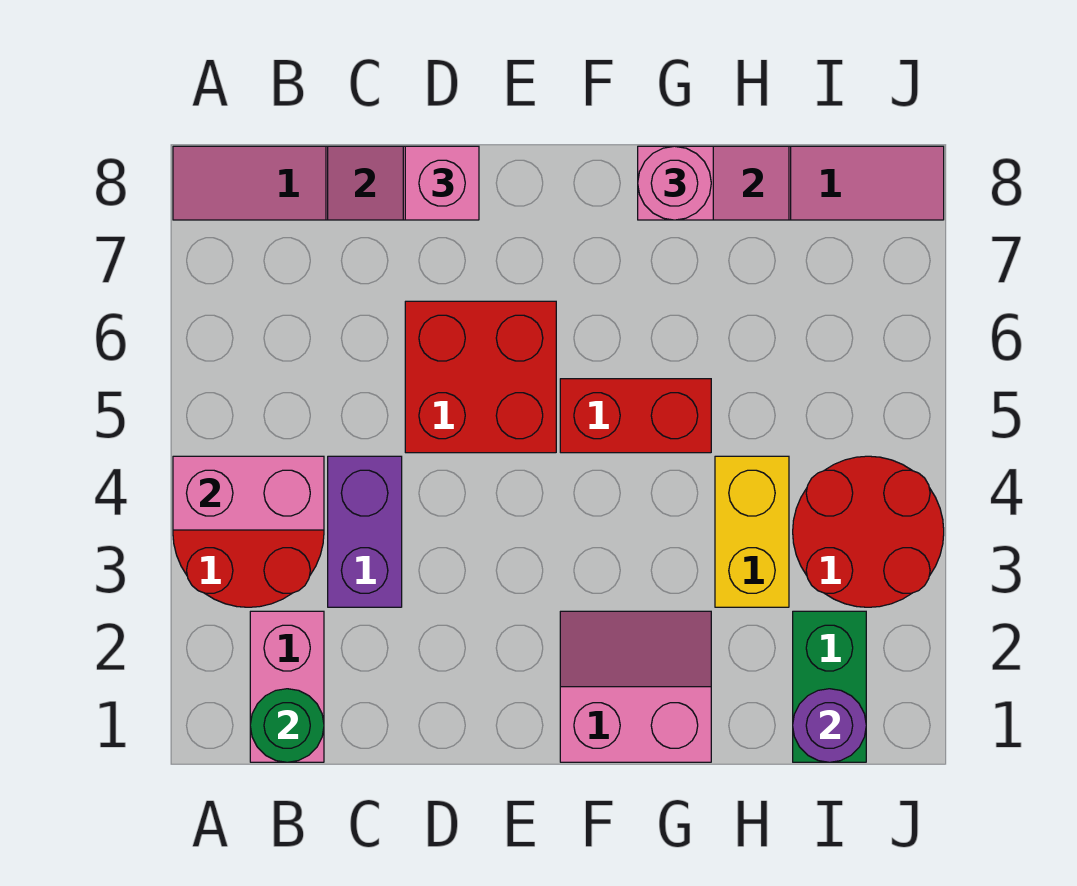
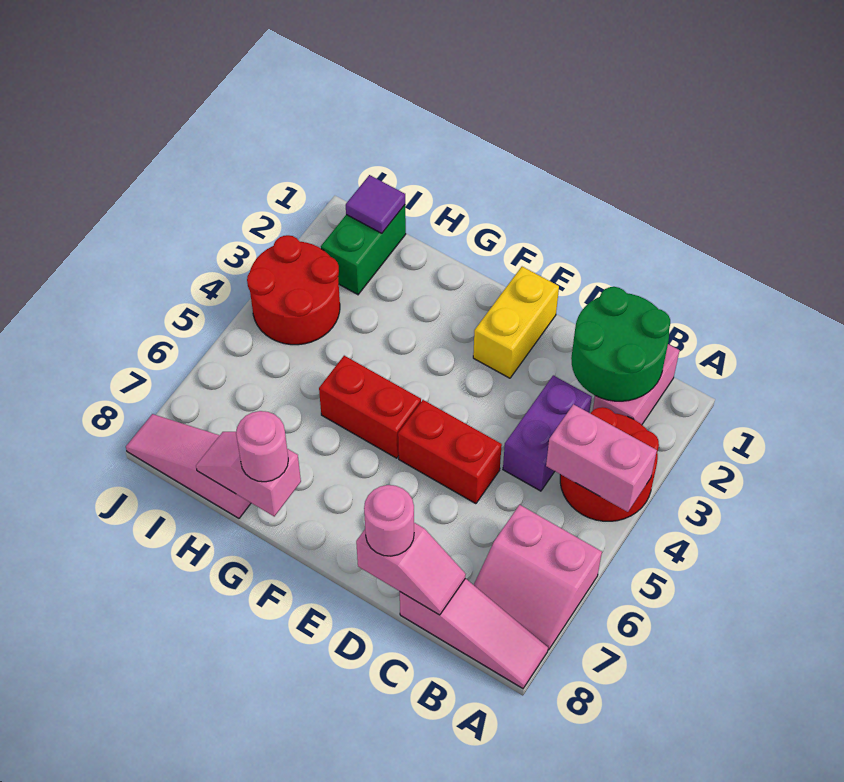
green 1x1 round brick [250,689,324,762] -> green 2x2 round brick [571,287,670,401]
red 2x2 brick [405,301,556,453] -> red 1x2 brick [398,400,502,504]
pink 1x1 brick [405,146,479,220] -> pink 1x1 round brick [364,485,414,556]
pink 2x2 slope [560,611,711,762] -> pink 2x2 slope moved to [474,505,602,650]
yellow 1x2 brick [715,456,789,607] -> yellow 1x2 brick moved to [473,267,559,378]
purple 1x1 round brick [793,689,866,762] -> purple 1x1 tile [346,175,405,233]

